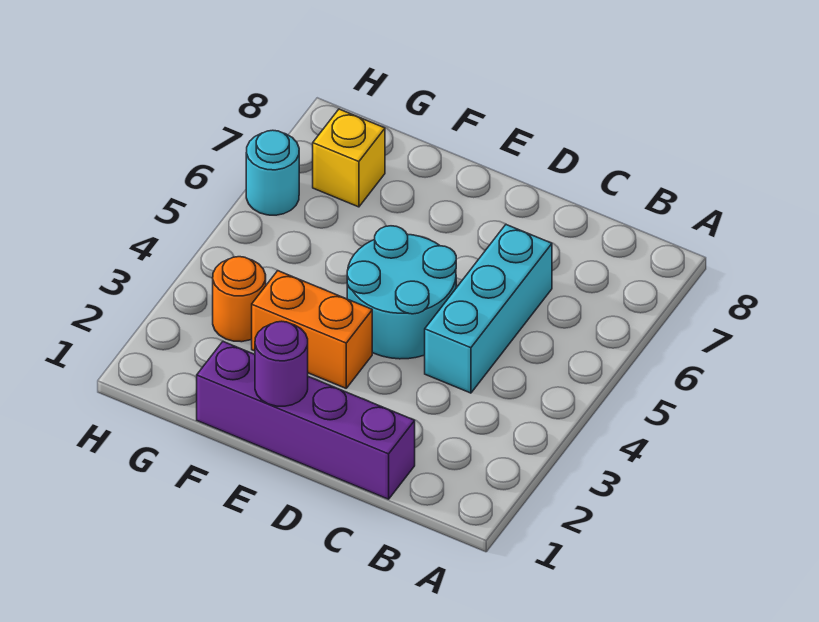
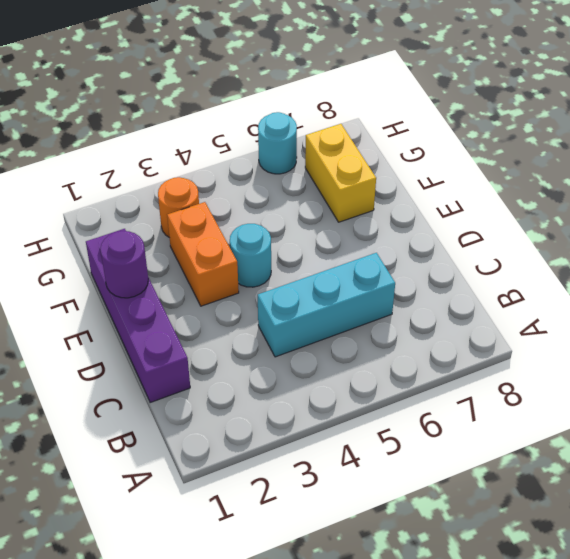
cyan 2x2 round brick [347,226,456,359] -> cyan 1x1 round brick [230,224,271,287]
yellow 1x1 brick [313,109,385,207] -> yellow 1x2 brick [305,124,376,222]

